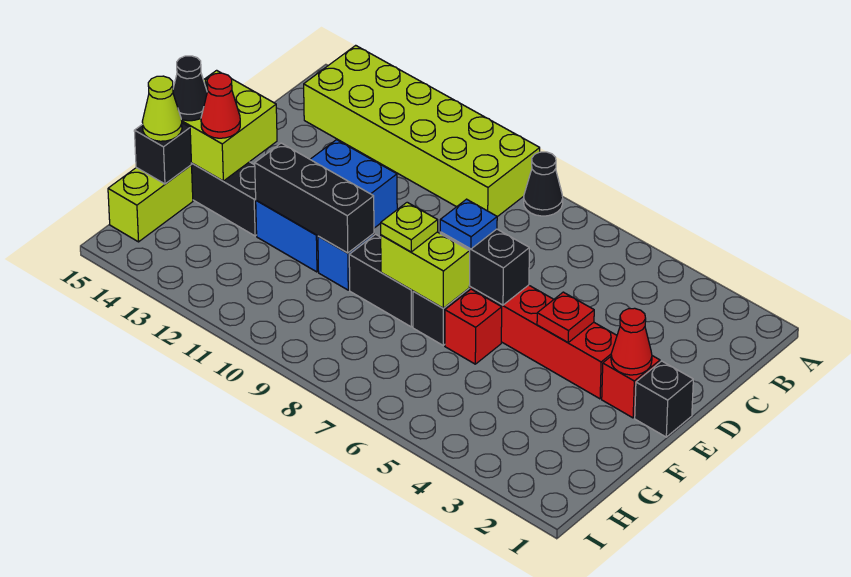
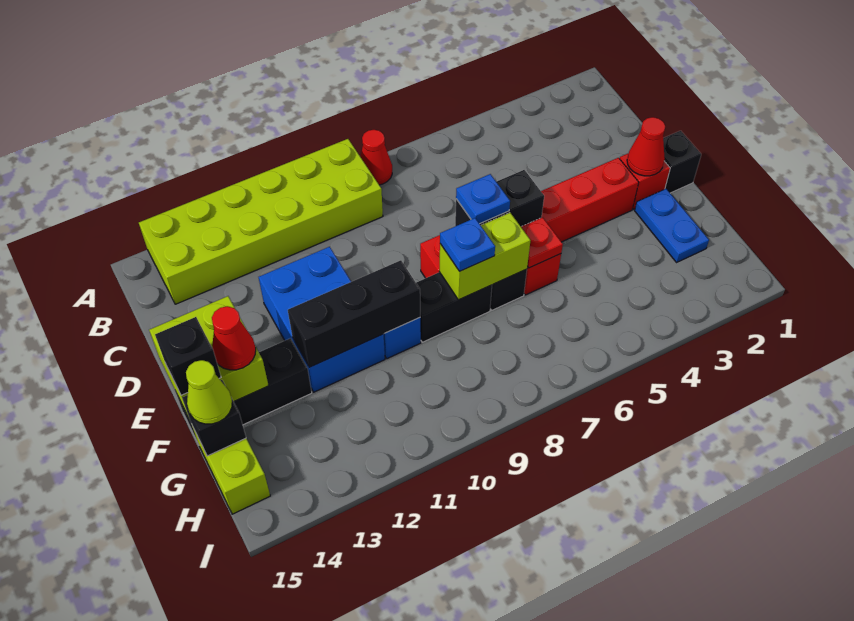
black 1x1 cone [524,152,563,216] -> red 1x1 cone [360,130,392,185]
red 1x1 plate [537,292,594,343] -> red 1x1 plate moved to [521,217,563,268]
none -> blue 1x2 plate [635,189,709,262]
lime 1x1 plate [381,202,438,252] -> blue 1x1 plate [440,218,495,271]
black 1x1 cone [173,56,207,121] -> black 1x1 brick [155,317,221,396]

